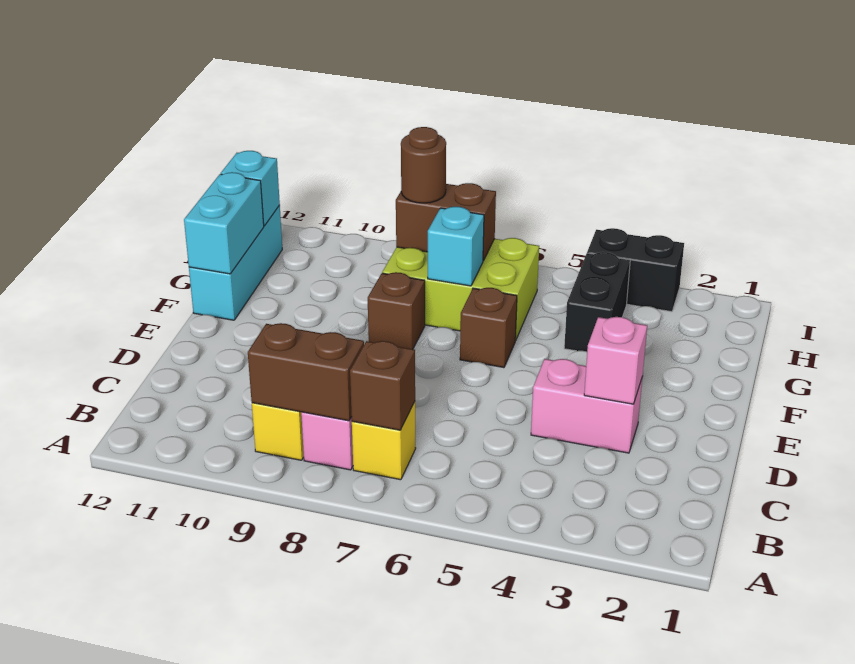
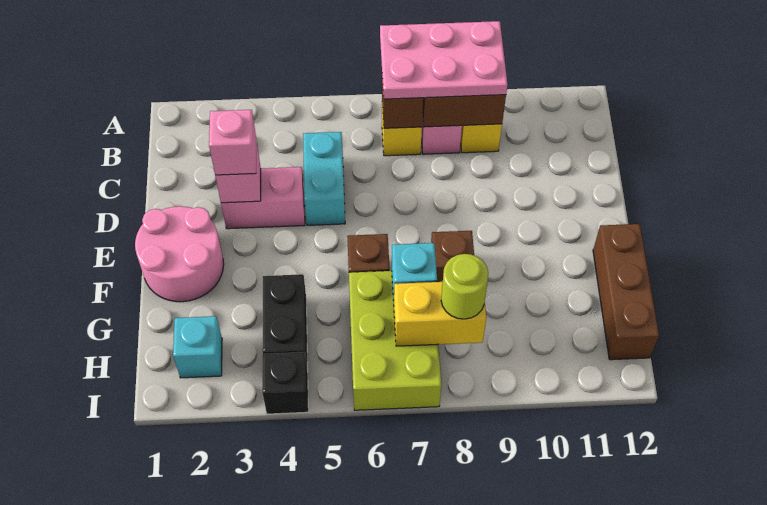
none -> pink 2x3 plate [380,21,508,99]
none -> pink 1x1 brick [209,110,256,175]
none -> pink 2x2 round brick [135,206,224,302]
cyan 1x3 brick [189,205,282,320] -> brown 1x3 brick [593,224,659,360]
cyan 1x2 brick [184,172,264,274] -> cyan 1x2 brick moved to [303,132,345,225]
lime 2x3 brick [382,238,539,340] -> lime 2x3 brick turned to [349,271,441,410]
brown 1x2 brick [396,183,496,261] -> yellow 1x2 brick [394,282,486,346]
brown 1x1 round brick [401,127,446,203] -> lime 1x1 round brick [441,254,488,319]
cyan 1x1 brick [221,151,280,226] -> cyan 1x1 brick moved to [173,316,222,378]
black 1x2 brick [587,228,684,312] -> black 1x1 brick [262,352,308,414]

